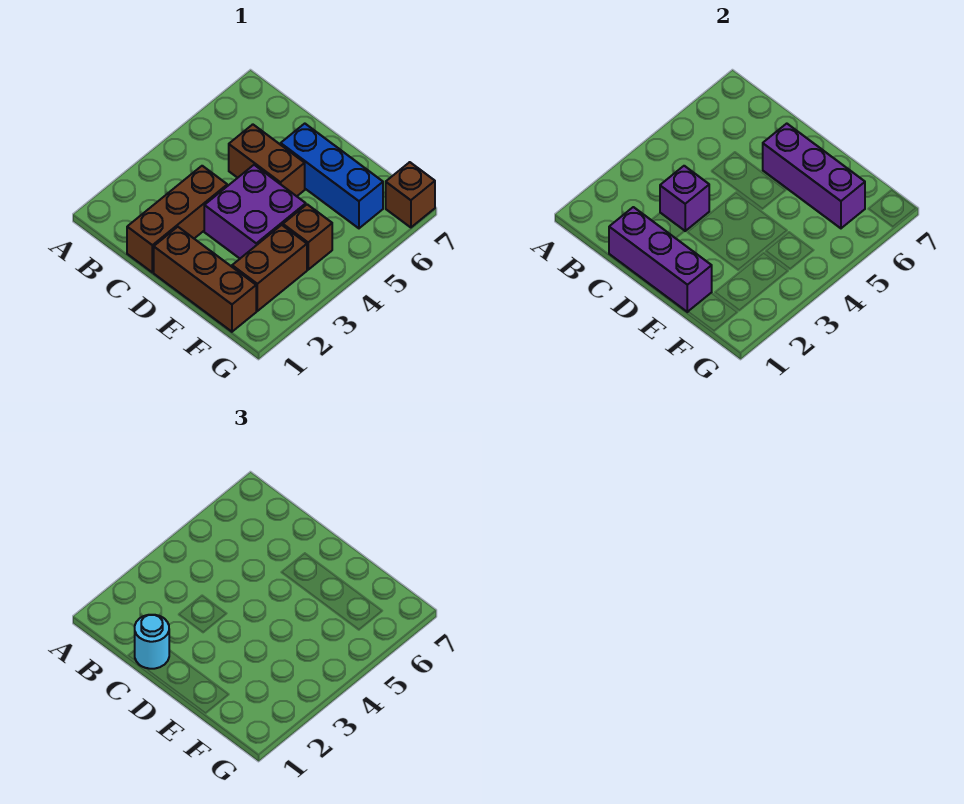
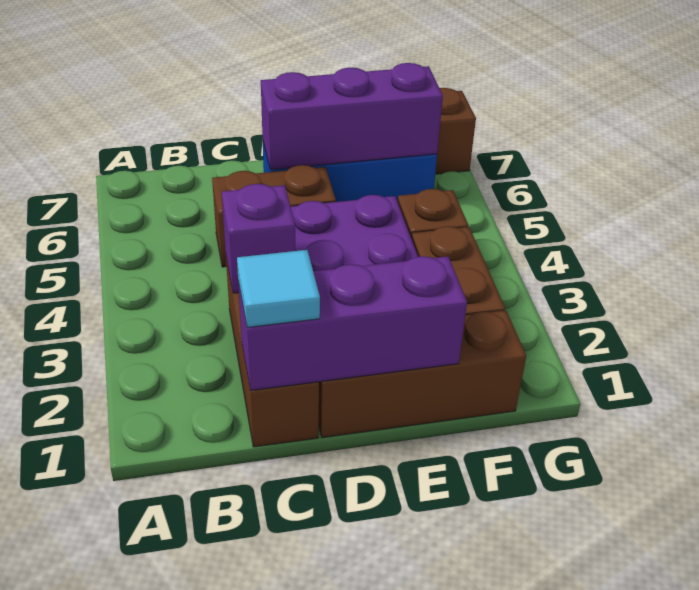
cyan 1x1 round brick [135,615,169,669] -> cyan 1x1 tile [237,250,320,327]

